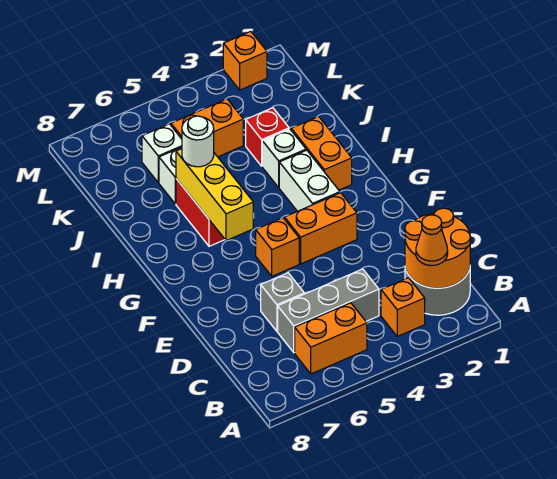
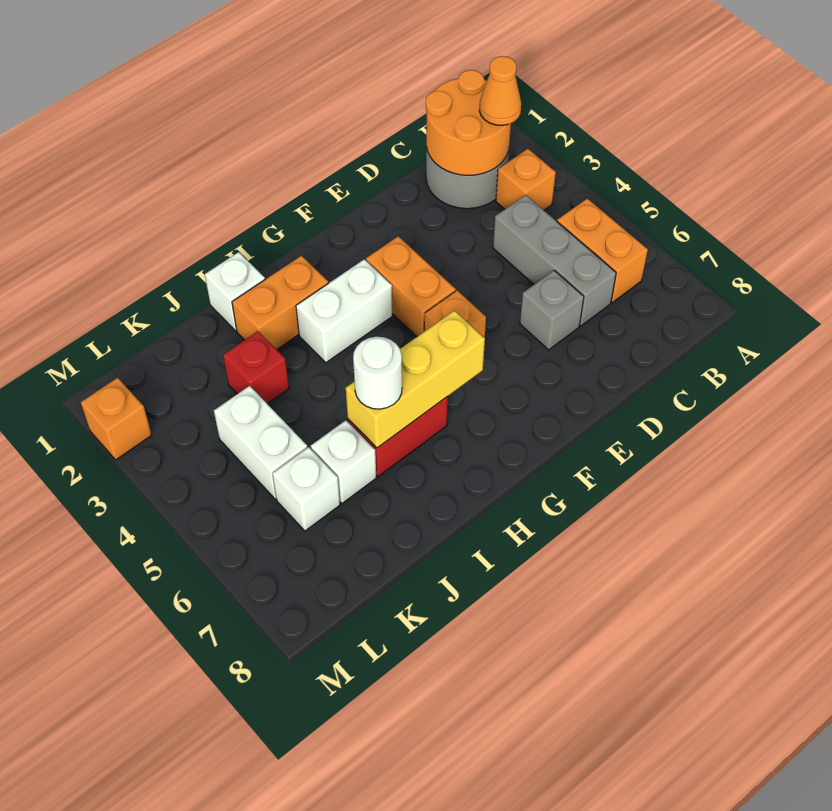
white 1x1 brick [262,129,306,187] -> white 1x1 brick moved to [205,252,265,331]
orange 1x2 brick [171,99,243,157] -> white 1x2 brick [214,386,307,499]

